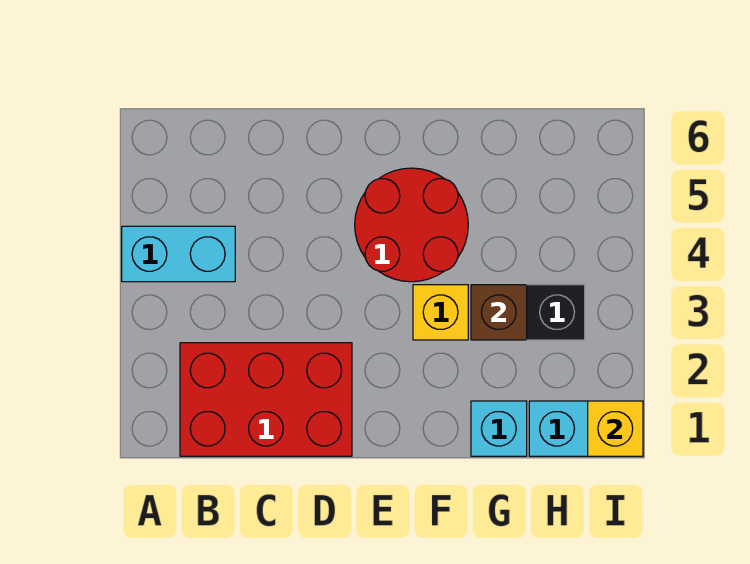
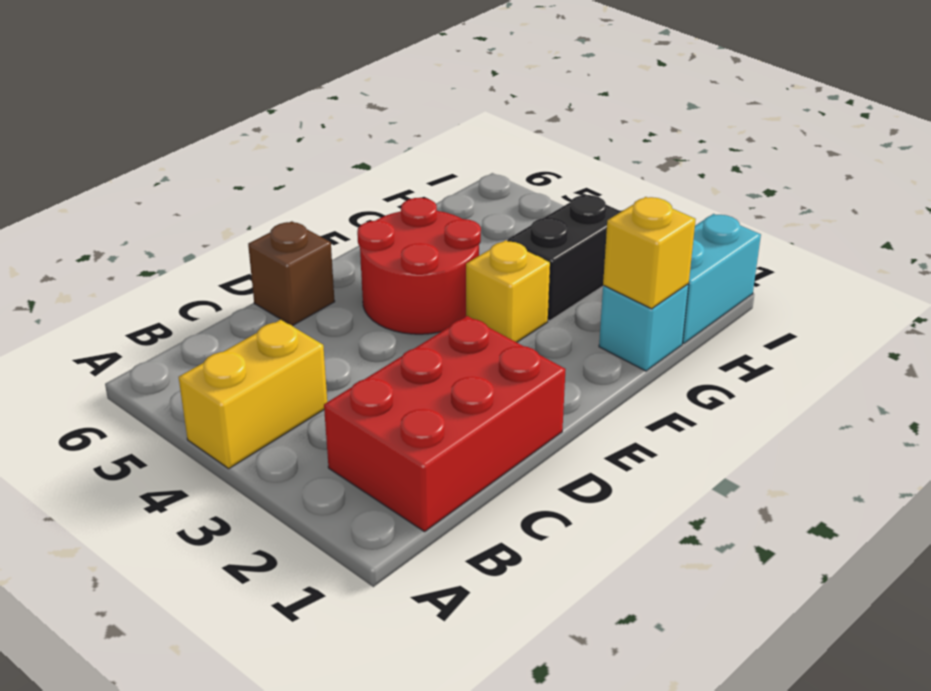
cyan 1x2 brick [122,226,235,282] -> yellow 1x2 brick [179,320,327,469]
brown 1x1 brick [471,285,527,340] -> brown 1x1 brick moved to [248,221,335,326]
yellow 1x1 brick [588,401,643,456] -> yellow 1x1 brick moved to [603,197,696,309]

